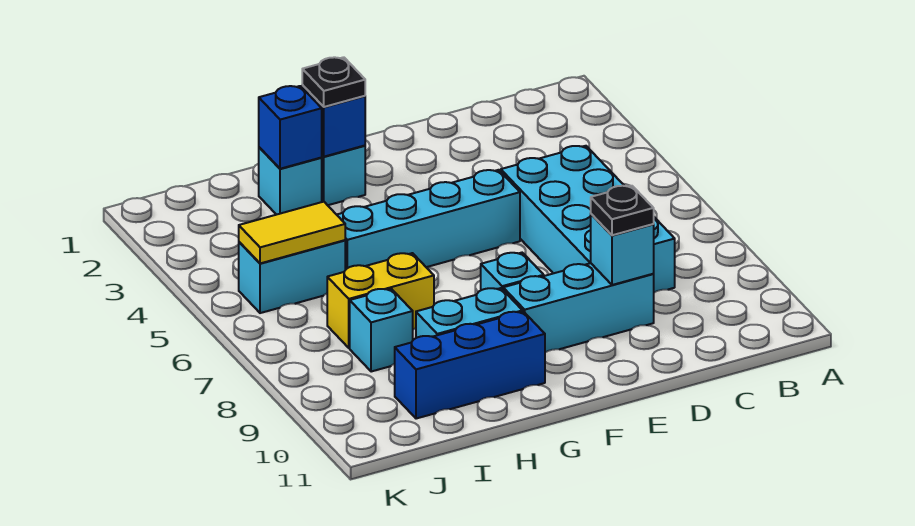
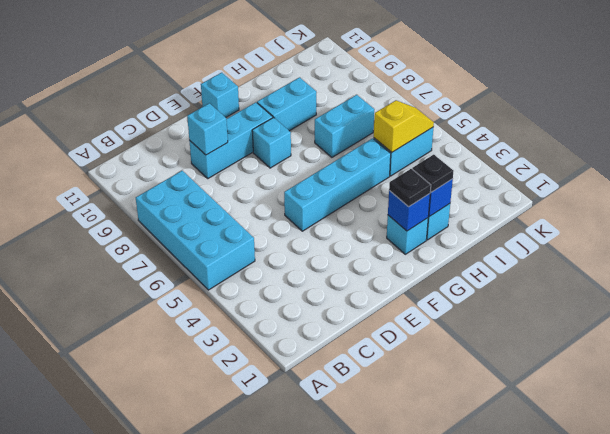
cyan 2x4 brick [501,146,675,293] -> cyan 2x4 brick moved to [136,171,255,290]
black 1x1 plate [591,186,654,235] -> black 1x1 plate moved to [412,155,453,192]
blue 1x3 brick [395,312,545,419] -> none
yellow 1x2 brick [327,253,434,348] -> cyan 1x2 brick [315,95,374,157]
yellow 1x2 tile [239,202,345,263] -> yellow 1x2 slope [374,100,434,152]
cyan 1x1 brick [350,289,413,372] -> cyan 1x1 brick moved to [201,73,239,117]

